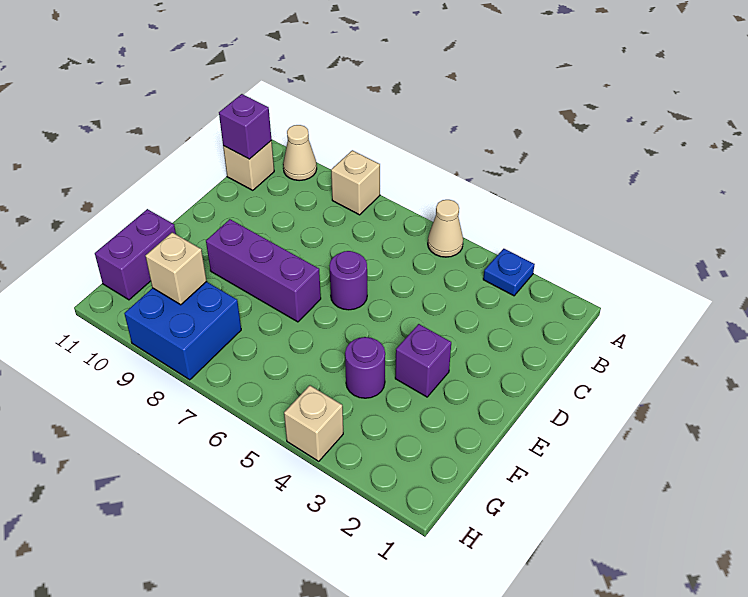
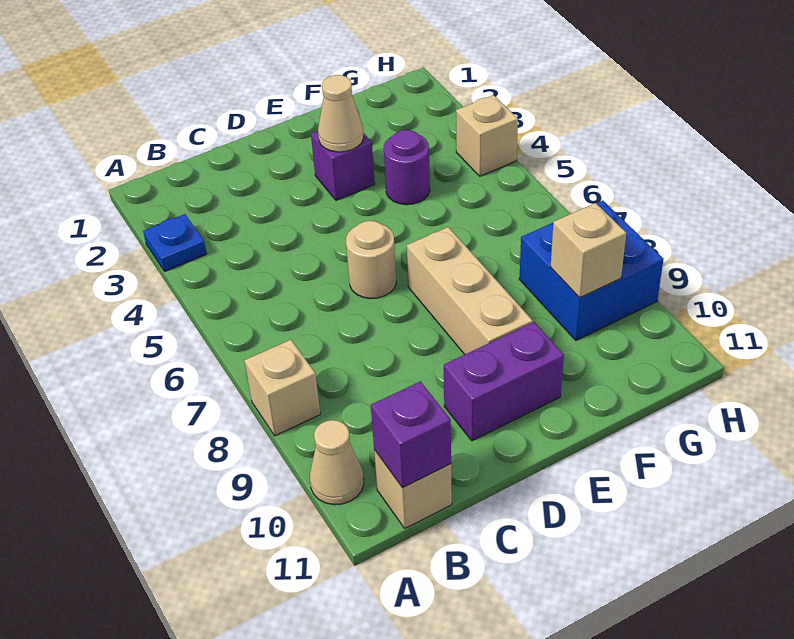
tan 1x1 cone [428,200,463,257] -> tan 1x1 cone moved to [318,75,364,152]
purple 1x1 round brick [329,251,367,310] -> tan 1x1 round brick [346,221,396,299]
purple 1x3 brick [206,219,321,322] -> tan 1x3 brick [407,227,533,354]
purple 1x2 brick [95,209,176,300] -> purple 1x2 brick moved to [444,322,564,441]

